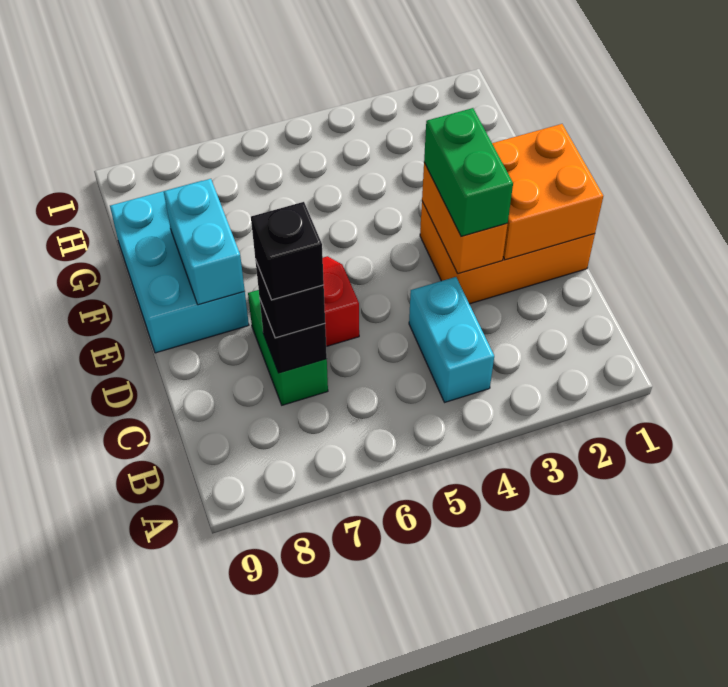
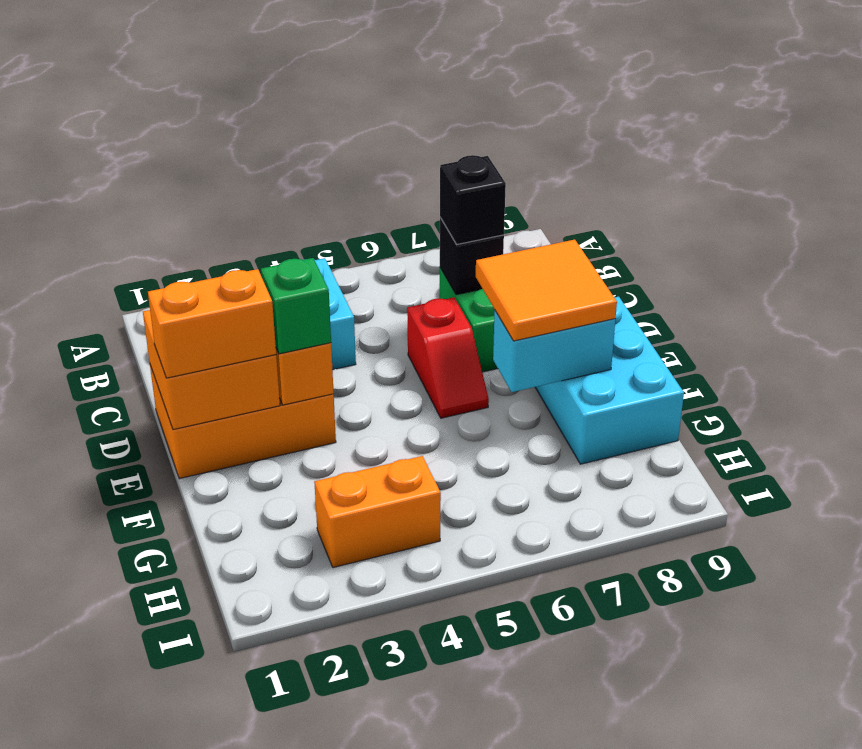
black 1x1 brick [251,202,324,300] -> none
green 1x2 brick [424,108,513,236] -> green 1x1 brick [261,258,331,354]
none -> orange 1x2 brick [148,269,276,378]
none -> orange 2x2 tile [476,240,617,341]
cyan 1x2 brick [164,179,245,305] -> cyan 1x2 brick turned to [493,311,615,392]
none -> orange 1x2 brick [314,456,441,568]

